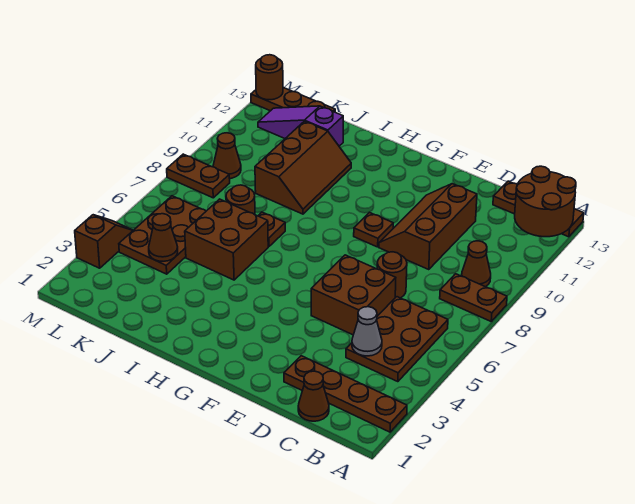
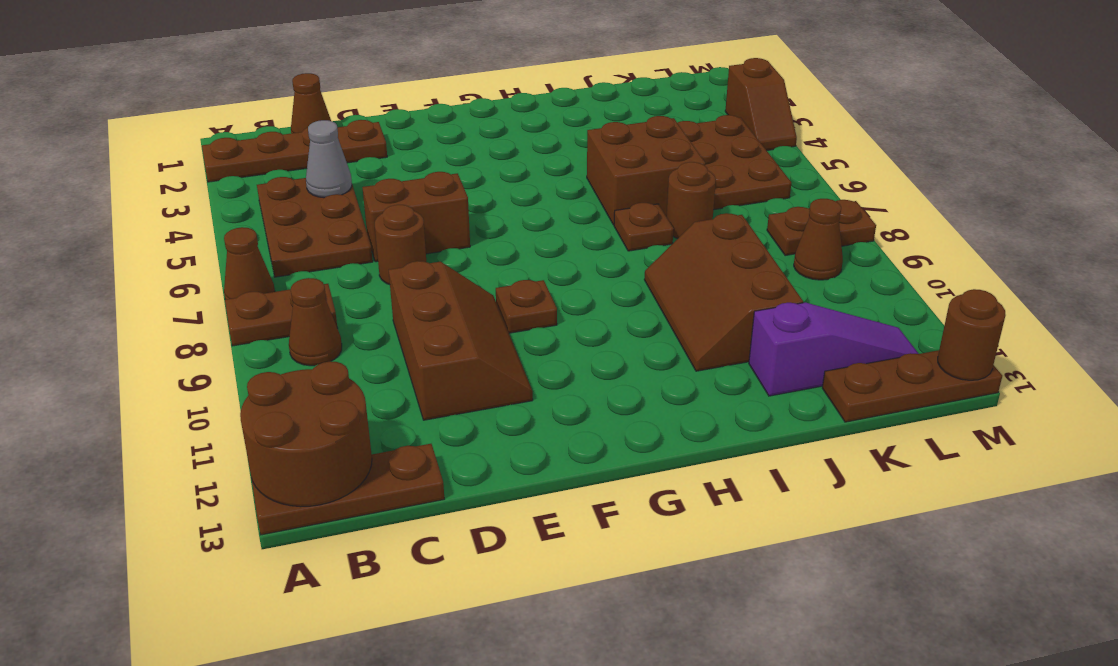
brown 2x2 brick [311,255,396,335] -> brown 1x2 brick [362,172,470,262]
brown 1x1 cone [149,214,178,261] -> brown 1x1 cone moved to [224,227,275,300]

